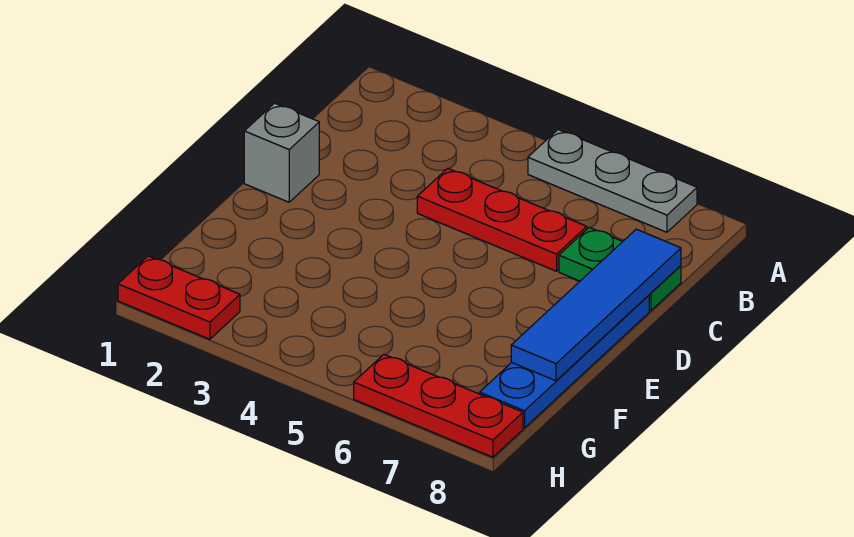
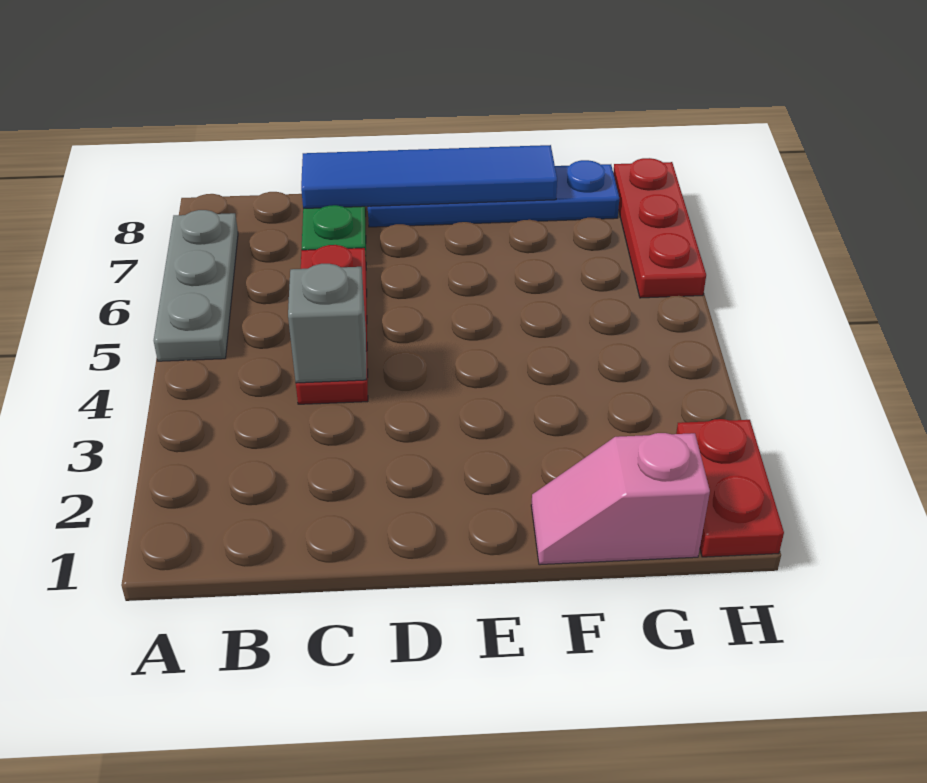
grey 1x1 brick [244,103,319,202] -> grey 1x1 brick moved to [288,264,366,383]
none -> pink 1x2 slope [531,433,710,565]

